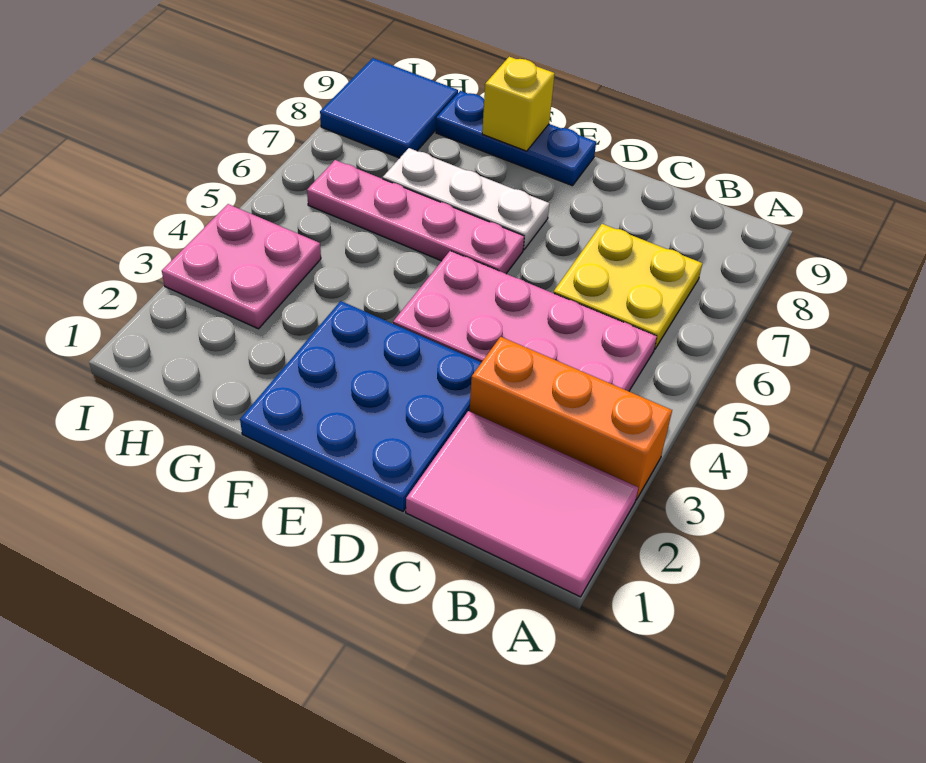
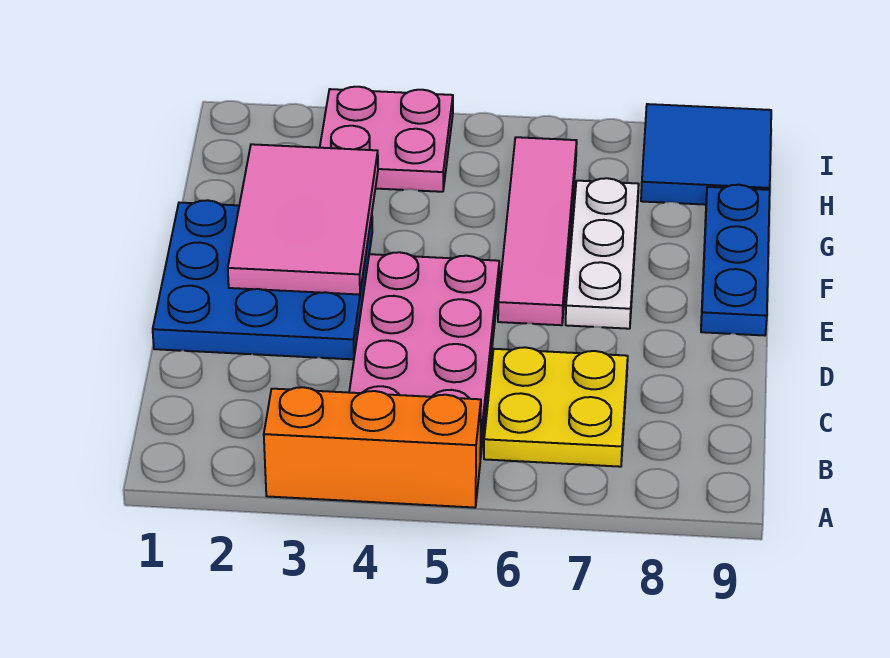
pink 2x3 tile [406,411,638,597] -> pink 2x3 tile moved to [228,144,378,295]
orange 1x3 brick [470,337,672,500] -> orange 1x3 brick turned to [264,387,481,508]
pink 1x4 plate [307,160,524,274] -> pink 1x4 tile [498,137,577,325]
yellow 1x1 brick [482,57,555,151] -> none

